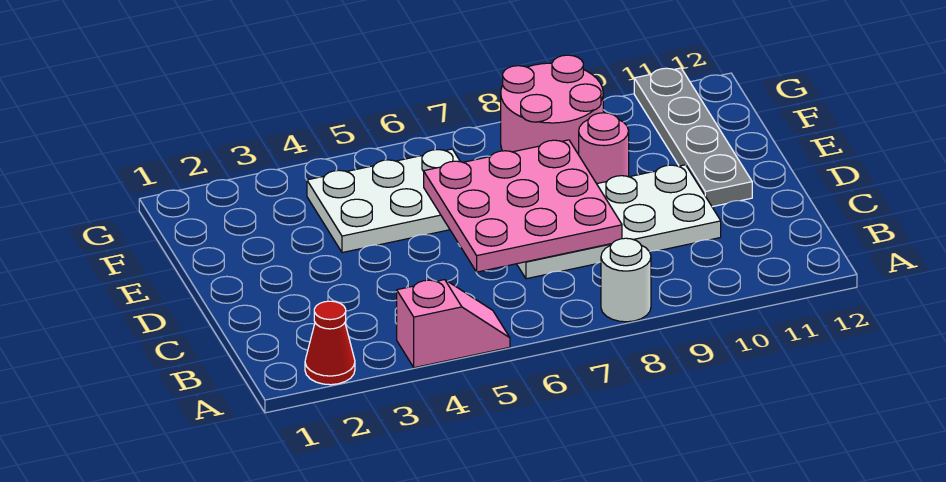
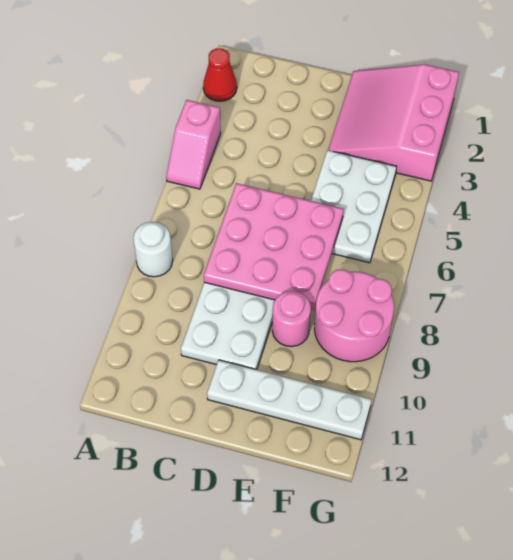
grey 1x4 plate [634,68,752,207] -> white 1x4 plate [207,360,371,440]
none -> pink 3x3 slope [328,64,459,181]

